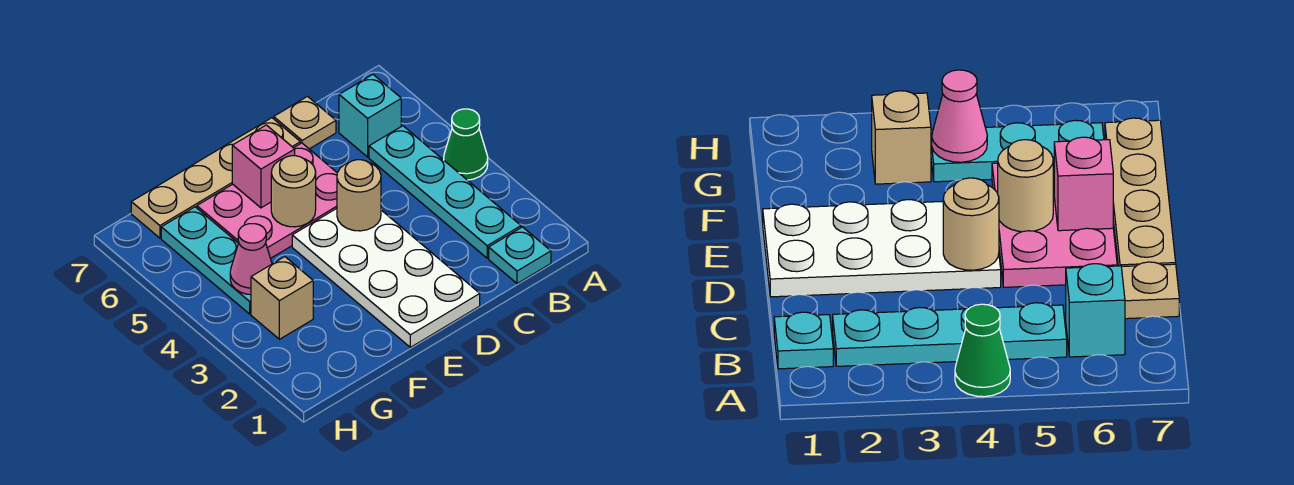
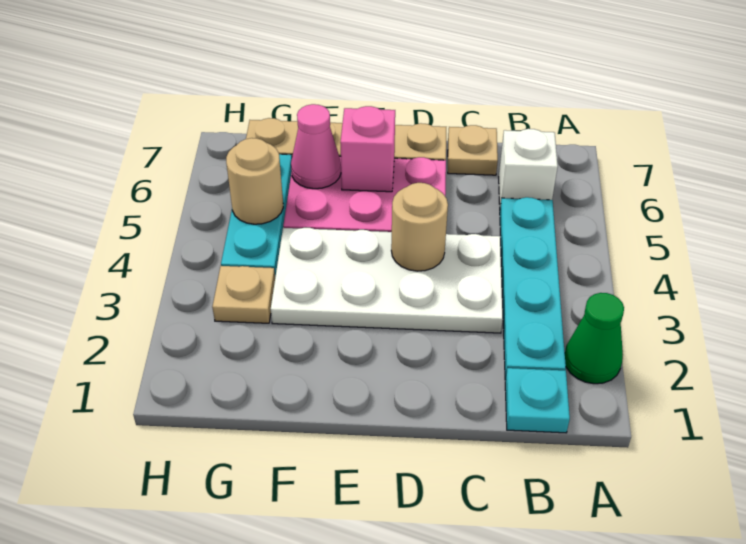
green 1x1 cone [444,109,488,180] -> green 1x1 cone moved to [565,293,624,384]
cyan 1x1 brick [339,74,401,157] -> white 1x1 brick [499,129,558,206]
white 2x4 plate [292,208,480,347] -> white 2x4 plate turned to [271,228,503,333]
tan 1x1 round brick [271,156,316,227] -> tan 1x1 round brick moved to [226,138,283,224]
tan 1x1 brick [251,257,313,339] -> tan 1x1 plate [212,266,275,323]
pink 1x1 cone [230,224,272,295] -> pink 1x1 cone moved to [291,104,341,189]

